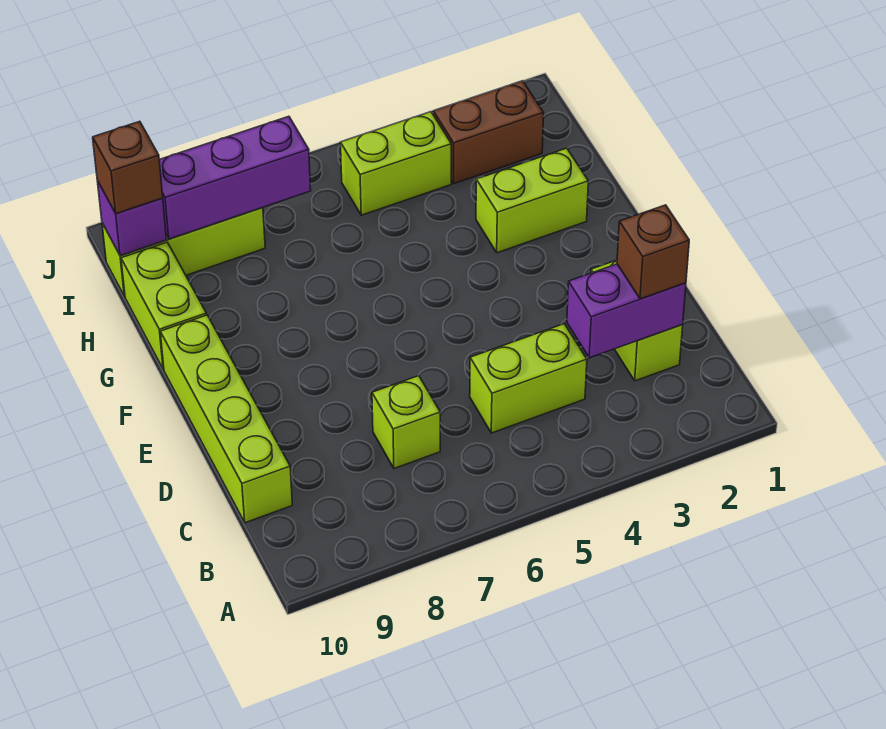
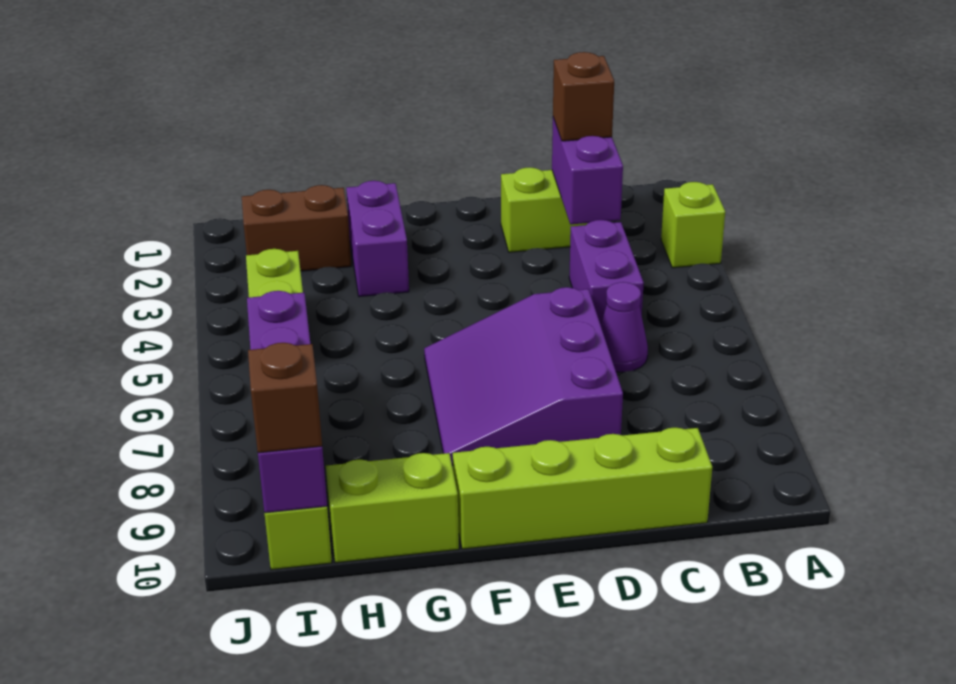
lime 1x2 brick [470,324,587,433] -> purple 1x2 brick [569,220,644,324]
none -> purple 1x1 cone [601,282,648,372]
lime 1x1 brick [372,376,440,468] -> lime 1x1 brick moved to [661,182,725,268]
none -> purple 3x3 slope [424,287,623,465]
lime 1x2 brick [476,148,588,253] -> purple 1x2 brick [346,181,409,297]
brown 1x2 brick [433,81,544,183] -> brown 1x2 brick turned to [242,185,351,271]

